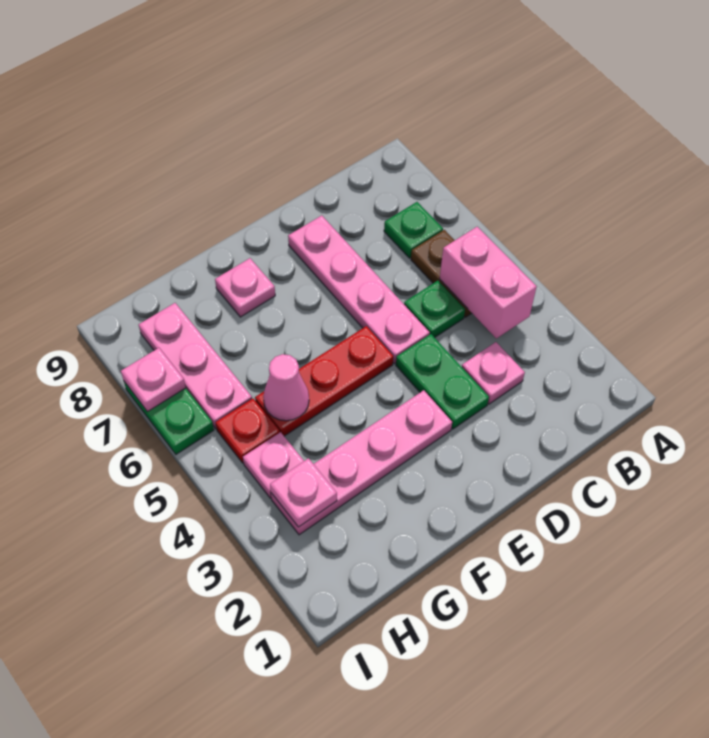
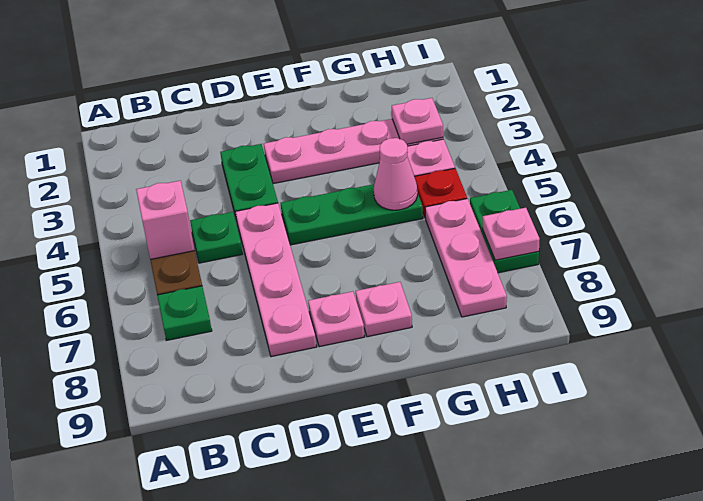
pink 1x2 brick [440,227,537,338] -> pink 1x1 brick [136,181,194,259]
pink 1x1 plate [462,342,525,404] -> pink 1x1 plate moved to [308,291,365,347]
red 1x3 plate [255,326,393,436] -> green 1x3 plate [281,184,423,245]

